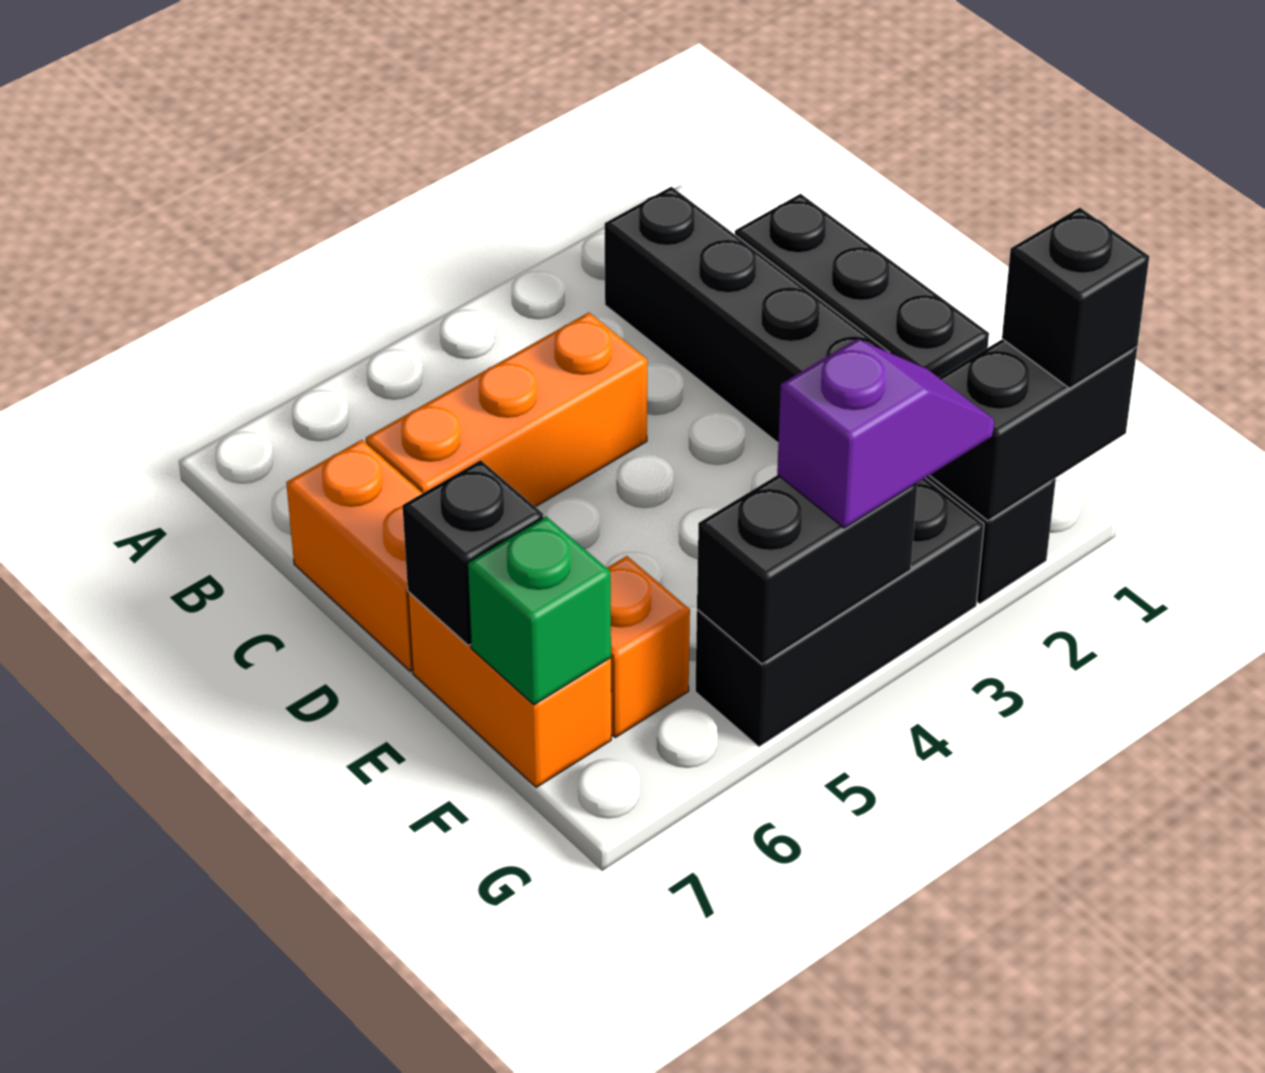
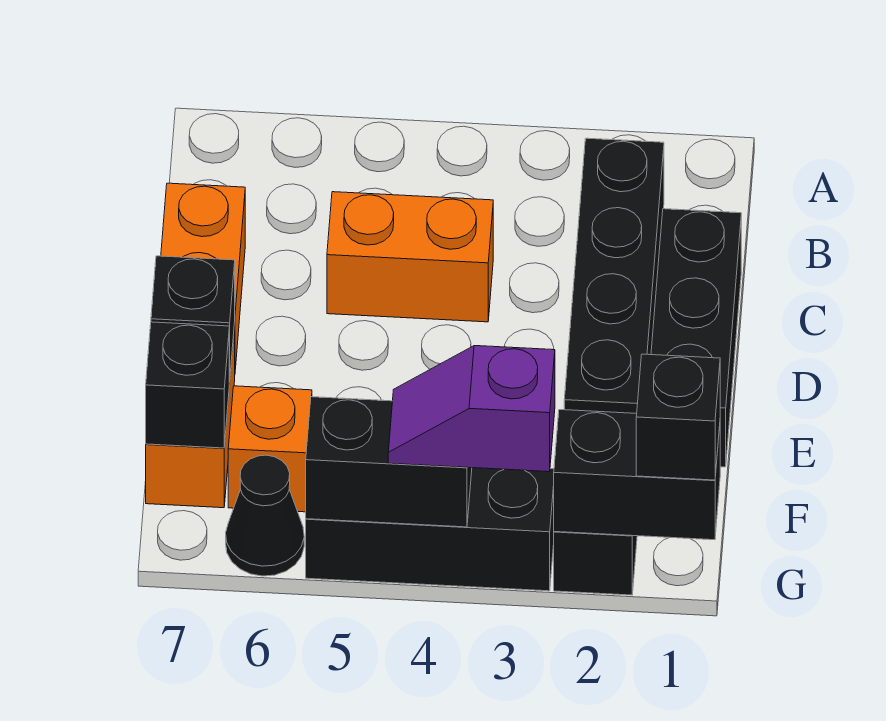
orange 1x3 brick [366,313,647,507] -> orange 1x2 brick [327,192,493,322]
green 1x1 brick [468,517,611,705] -> black 1x1 brick [146,322,229,448]
purple 1x2 slope [777,339,994,528] -> purple 1x2 slope turned to [388,346,555,472]
none -> black 1x1 cone [226,455,304,576]

